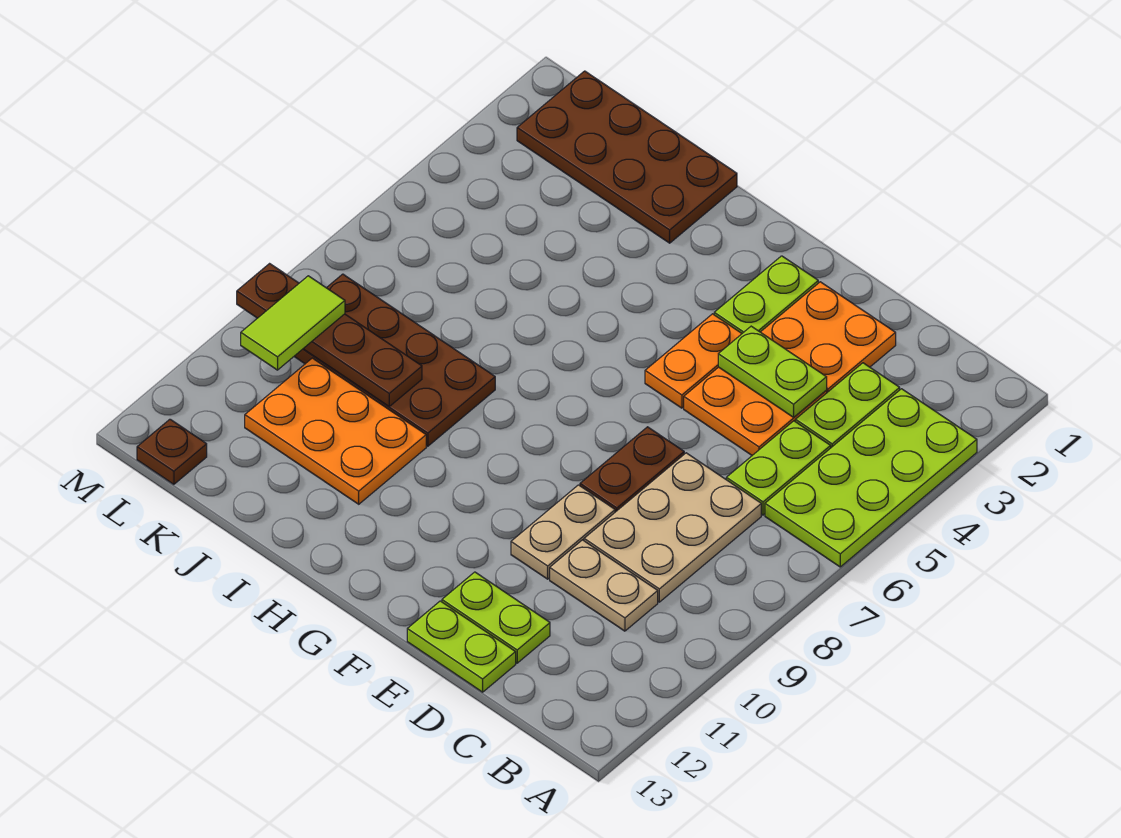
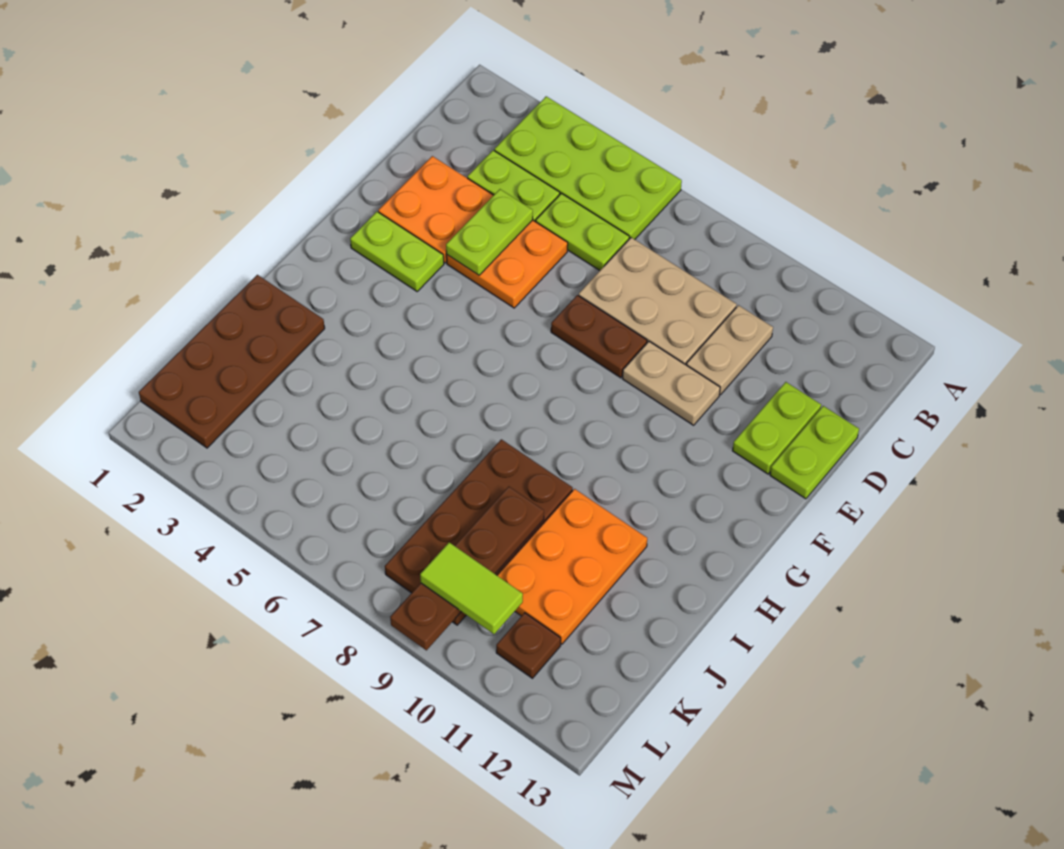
orange 1x2 plate [645,314,742,408] -> none
brown 1x1 plate [137,419,207,484] -> brown 1x1 plate moved to [496,613,561,678]

